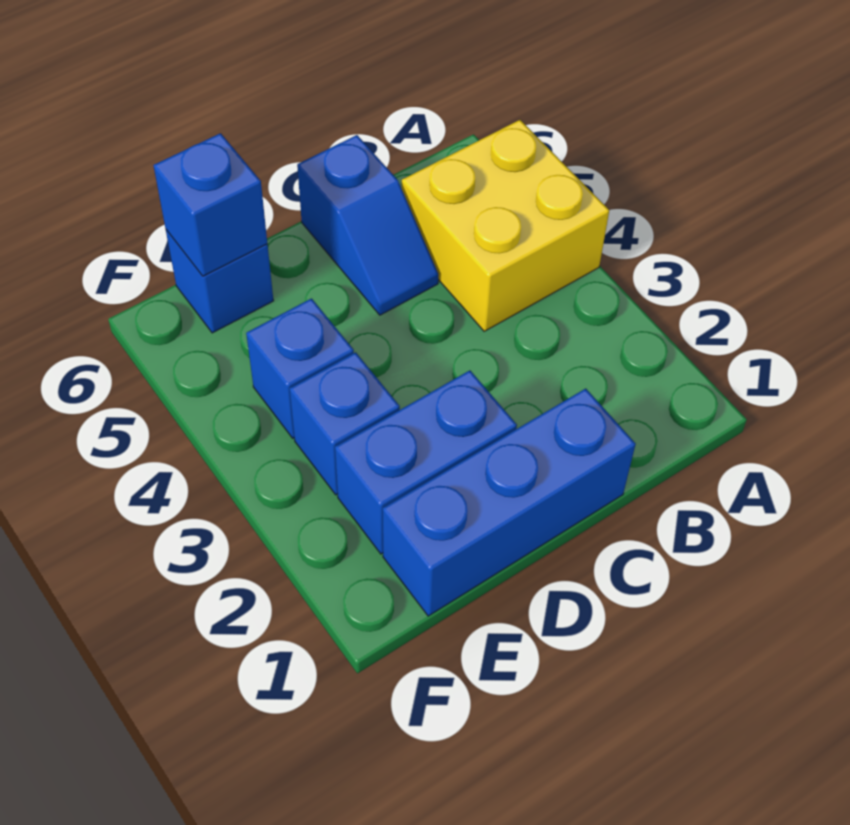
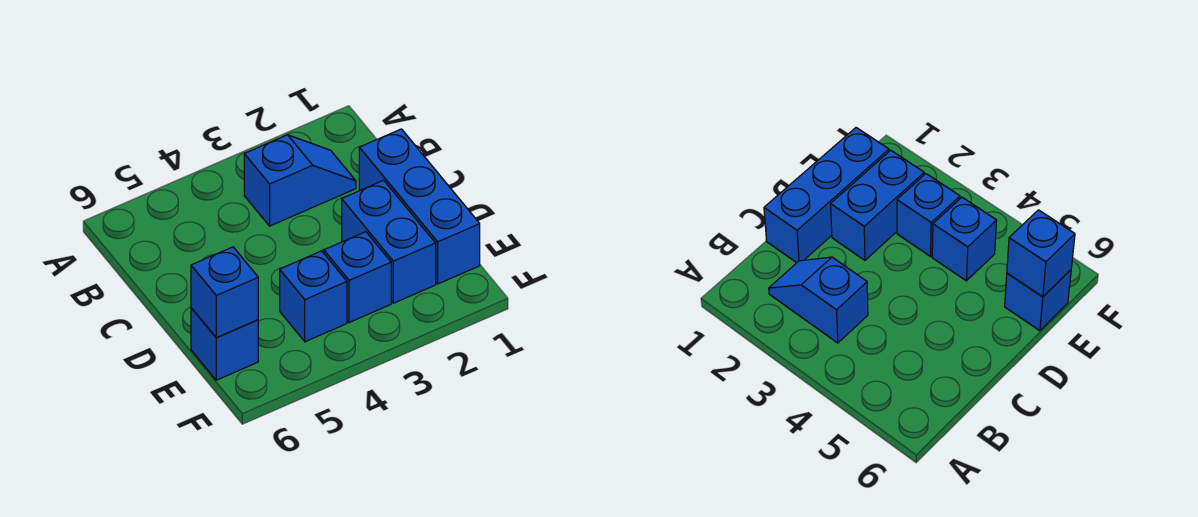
yellow 2x2 brick [402,120,609,331] -> none
blue 1x2 slope [297,135,438,315] -> blue 1x2 slope moved to [244,135,356,226]

